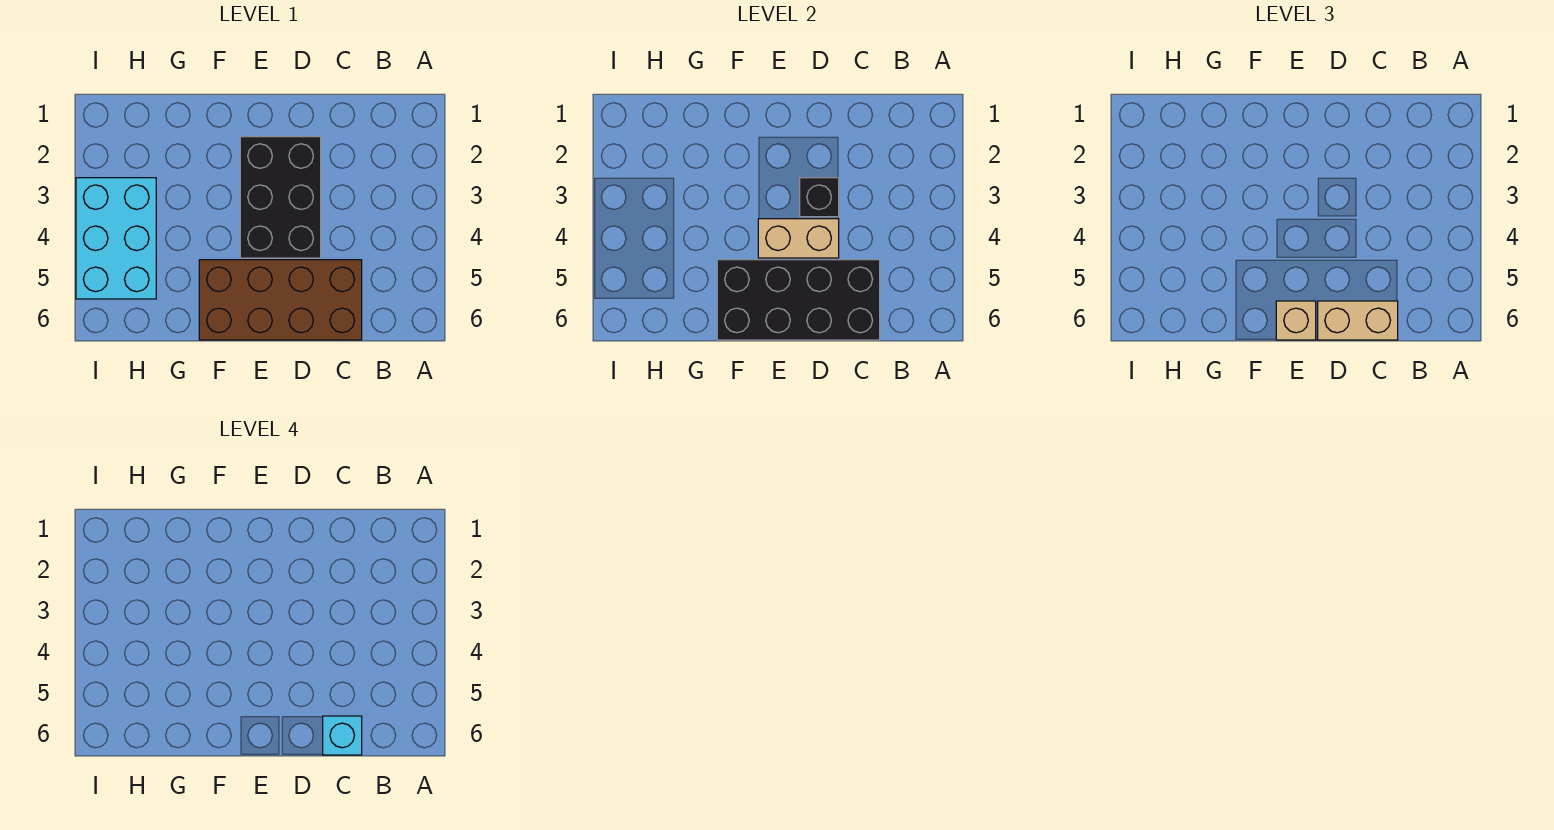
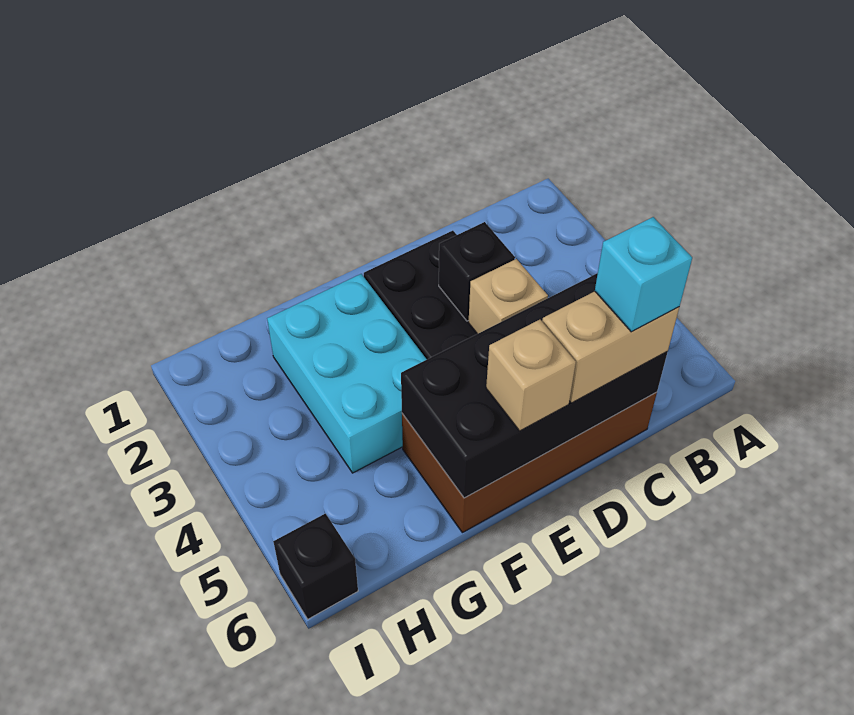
tan 1x2 brick [758,219,839,258] -> tan 1x1 brick [469,259,548,334]
cyan 2x3 brick [76,178,156,299] -> cyan 2x3 brick moved to [267,274,427,473]
none -> black 1x1 brick [273,514,358,619]

